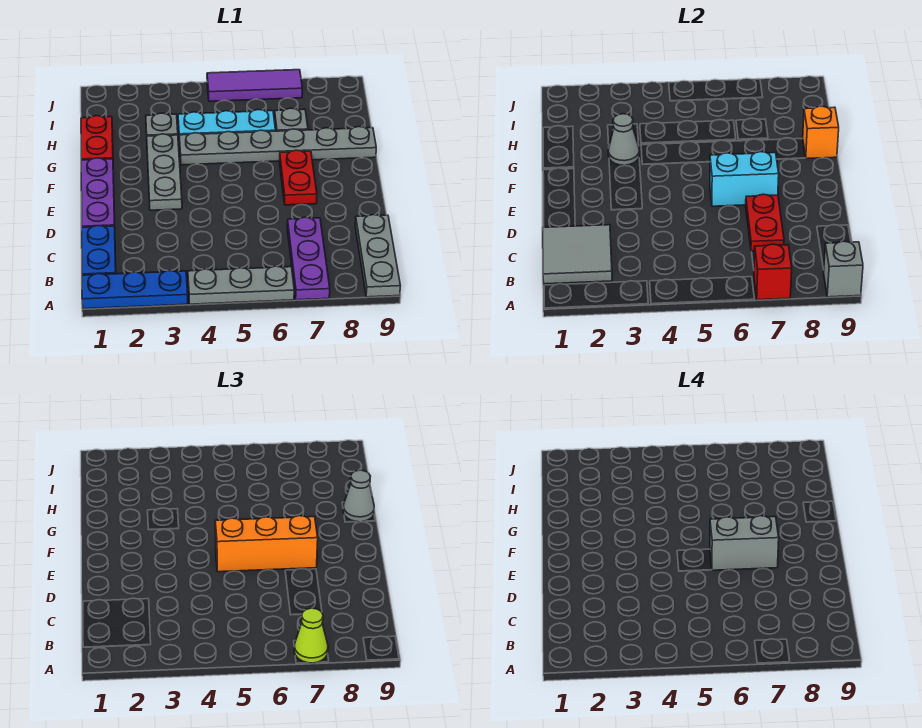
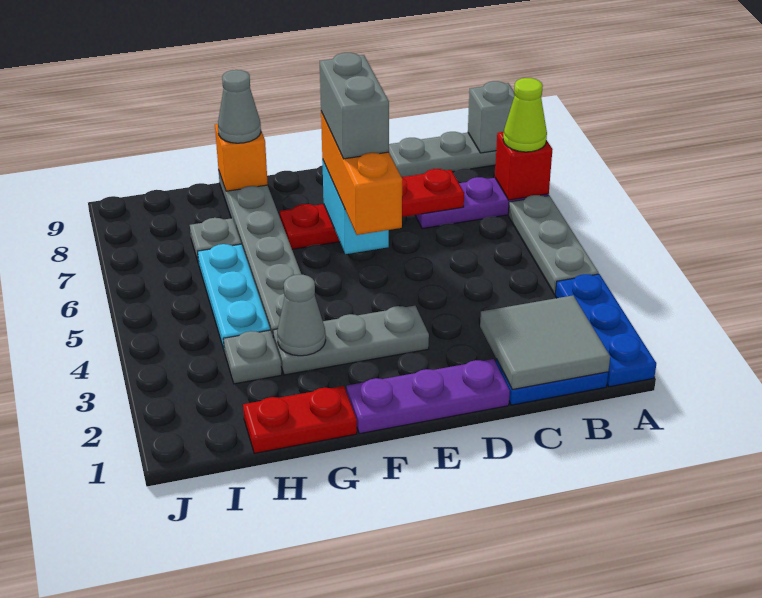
purple 1x3 tile [207,70,302,101] -> none

